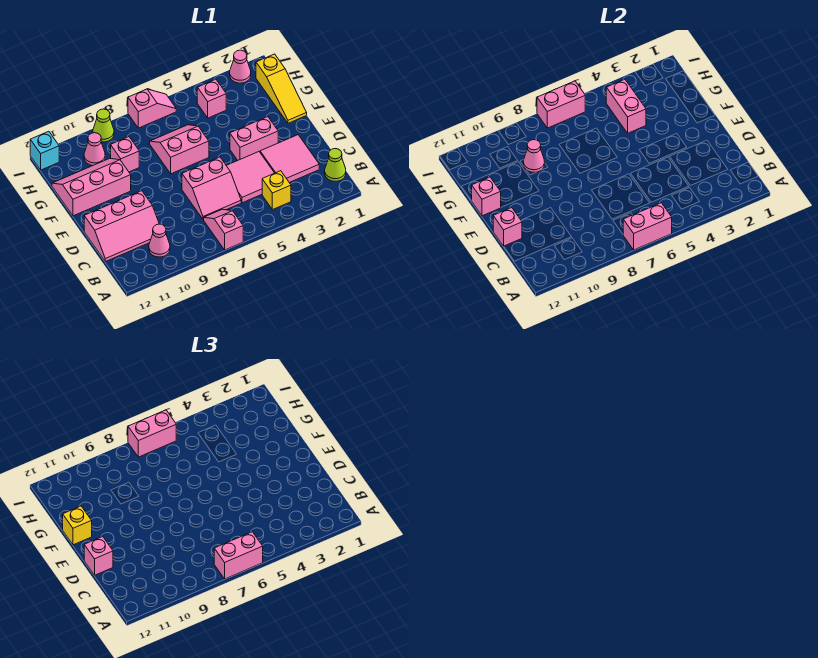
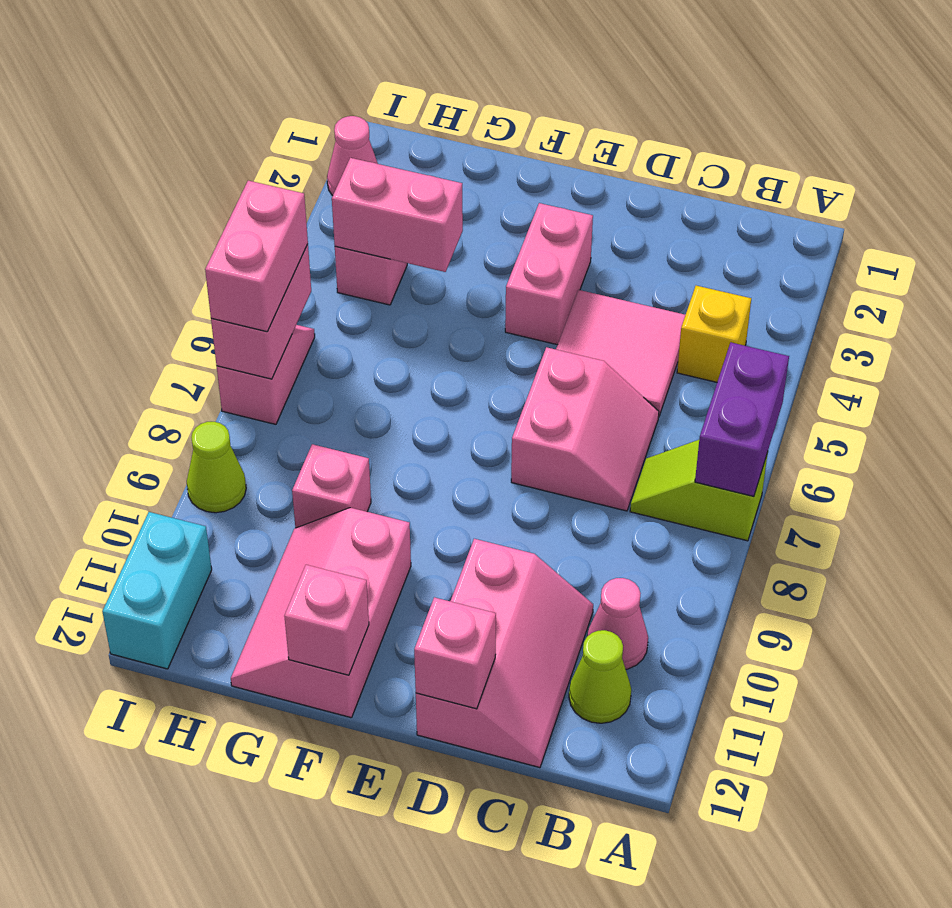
pink 1x2 brick [623,203,672,250] -> purple 1x2 brick [695,343,789,496]
pink 1x2 brick [214,532,263,579] -> none
pink 1x2 slope [204,209,243,250] -> lime 1x2 slope [630,440,768,541]
lime 1x1 cone [325,149,346,181] -> lime 1x1 cone moved to [569,630,631,723]
pink 2x2 tile [260,135,319,183] -> none
pink 1x1 brick [84,537,113,575] -> none
yellow 1x3 slope [256,54,307,123] -> none
pink 2x2 slope [150,125,209,174] -> none
yellow 1x1 brick [63,506,92,545] -> none
pink 1x1 cone [523,140,545,172] -> none
pink 1x1 cone [84,133,105,166] -> none
cyan 1x1 brick [30,131,59,170] -> cyan 1x2 brick [102,512,212,669]

